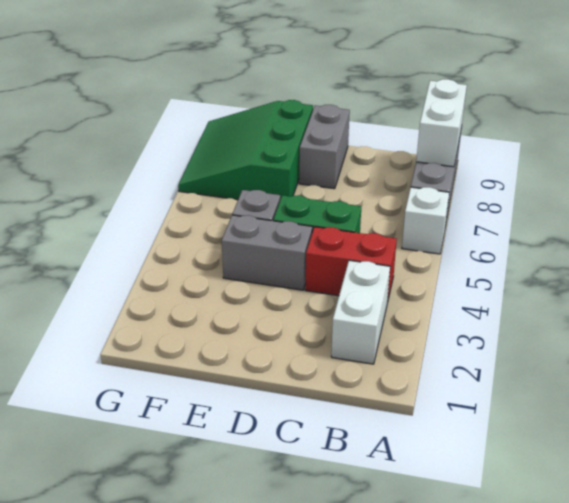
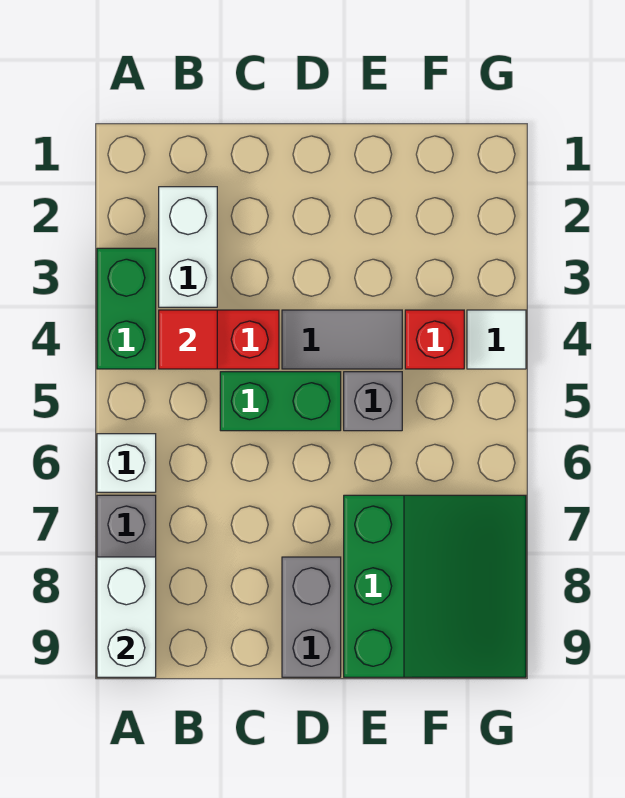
none -> green 1x2 brick [97,248,156,369]
none -> red 1x1 tile [159,310,217,369]
grey 1x2 brick [222,215,312,290] -> grey 1x2 tile [282,310,402,369]
none -> red 1x1 brick [405,310,464,369]
none -> white 1x1 tile [467,310,526,369]

